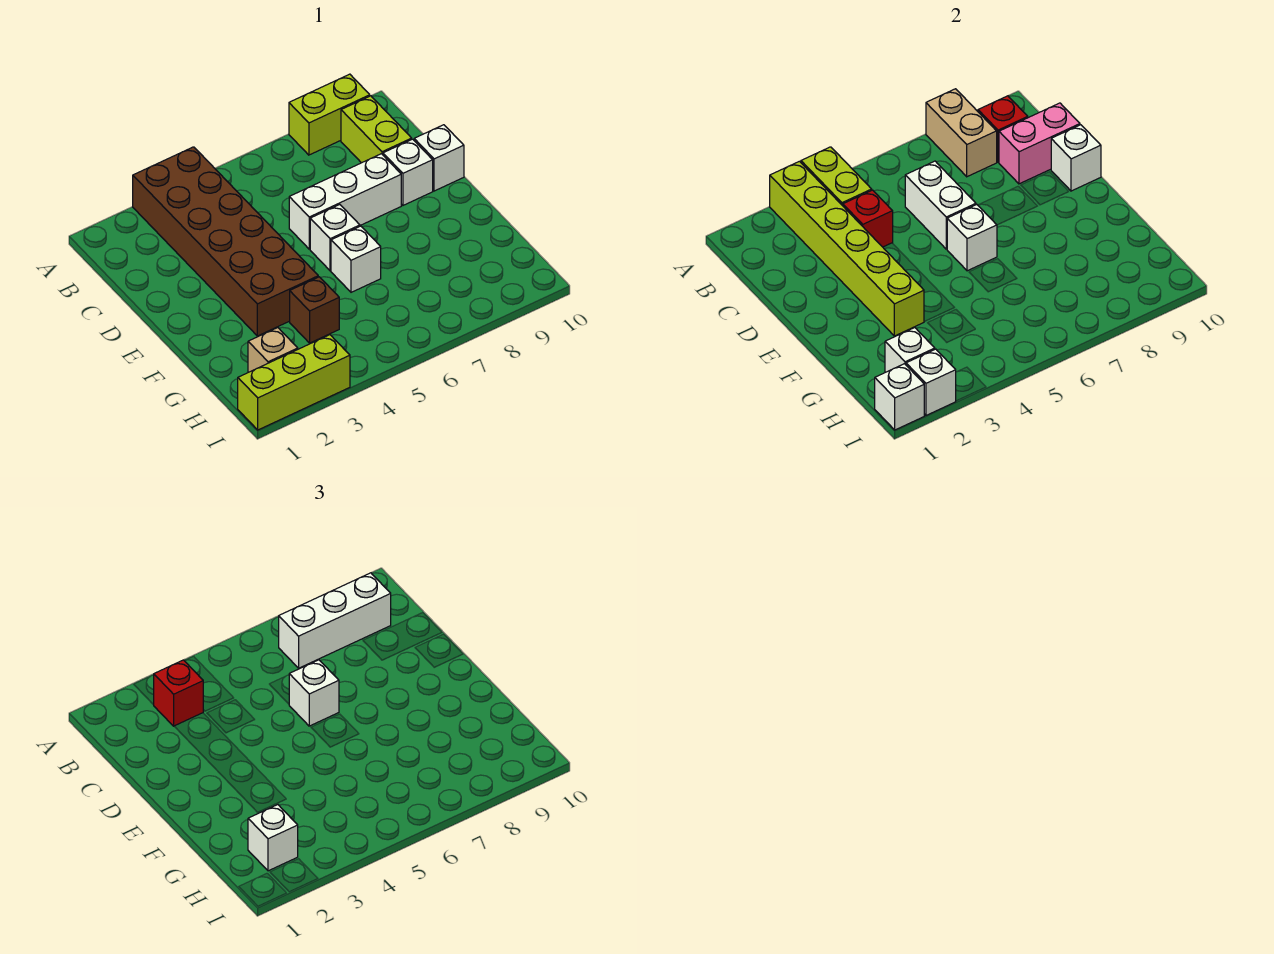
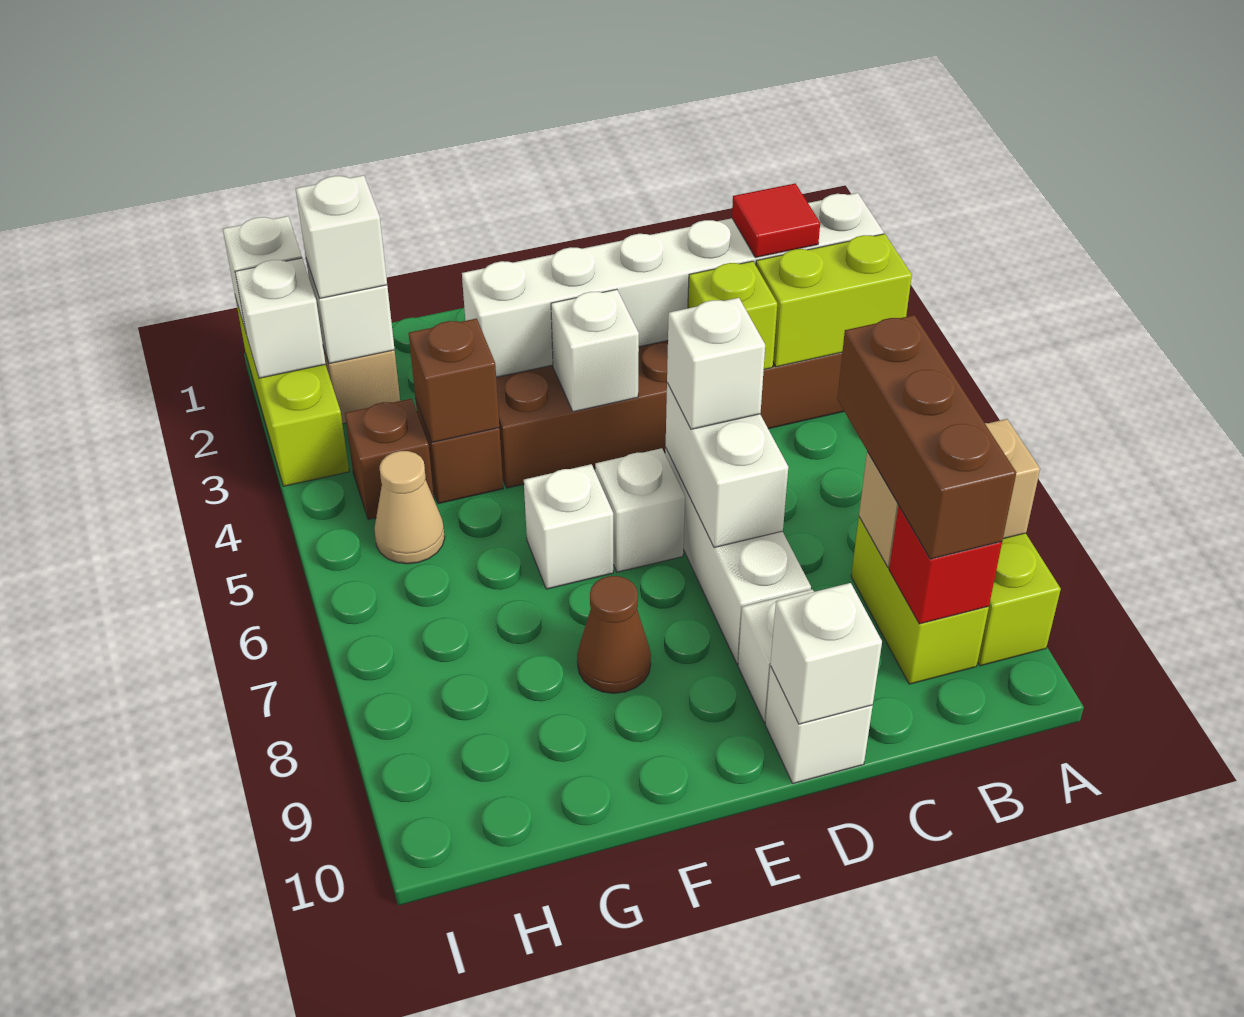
lime 1x6 brick [770,161,924,336] -> white 1x6 brick [462,193,884,377]
red 1x1 brick [154,660,203,726] -> red 1x1 tile [732,183,820,258]
white 1x3 brick [279,573,391,668] -> brown 1x3 brick [837,315,1016,559]
lime 1x2 brick [341,96,412,163] -> lime 1x2 brick turned to [851,517,989,684]
red 1x1 brick [843,190,893,247] -> lime 1x1 brick [688,261,777,369]
white 1x2 brick [905,161,976,249] -> white 1x2 brick turned to [666,383,788,548]
pink 1x2 brick [999,103,1080,184] -> none
white 1x1 brick [947,205,997,271] -> white 1x1 brick moved to [551,289,639,411]
none -> brown 1x1 cone [577,576,651,693]
none -> brown 1x1 brick [409,318,499,443]
none -> brown 1x1 brick [345,399,434,520]
none -> tan 1x1 cone [374,451,445,564]

